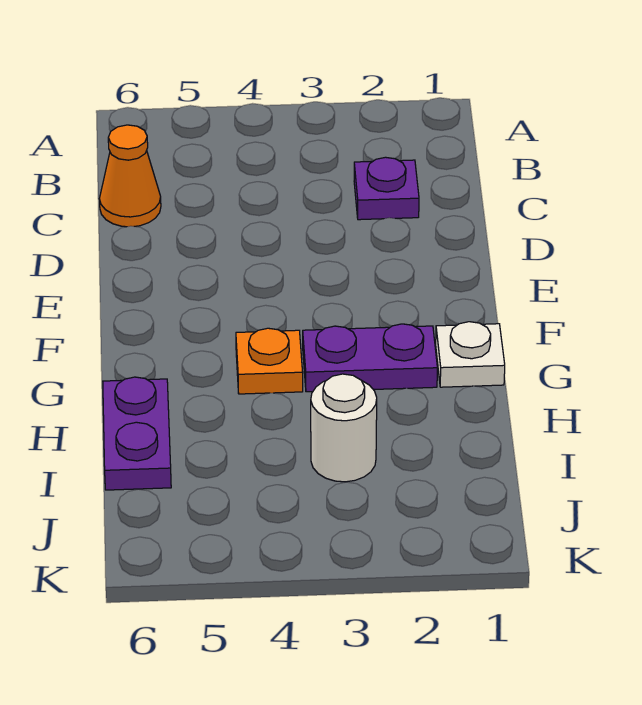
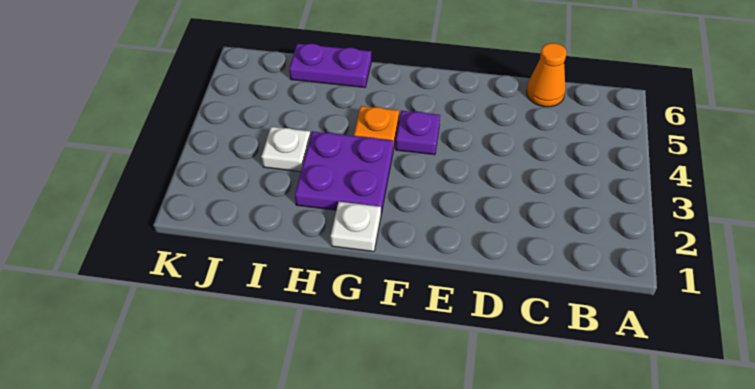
purple 1x1 plate [354,157,419,220] -> purple 1x1 plate moved to [396,111,440,155]
purple 1x2 plate [303,324,437,392] -> purple 2x2 plate [295,131,393,214]
white 1x1 round brick [311,374,377,482] -> white 1x1 plate [261,127,310,172]

